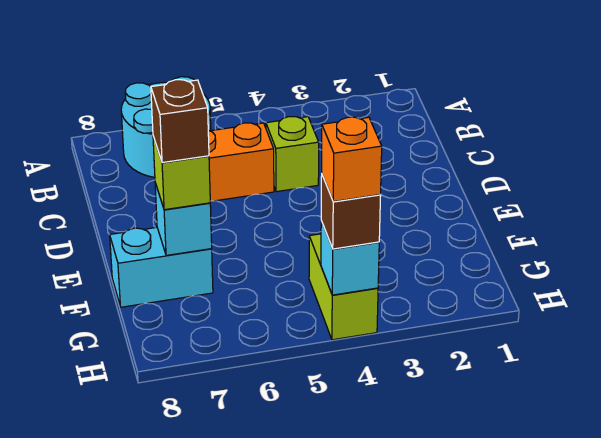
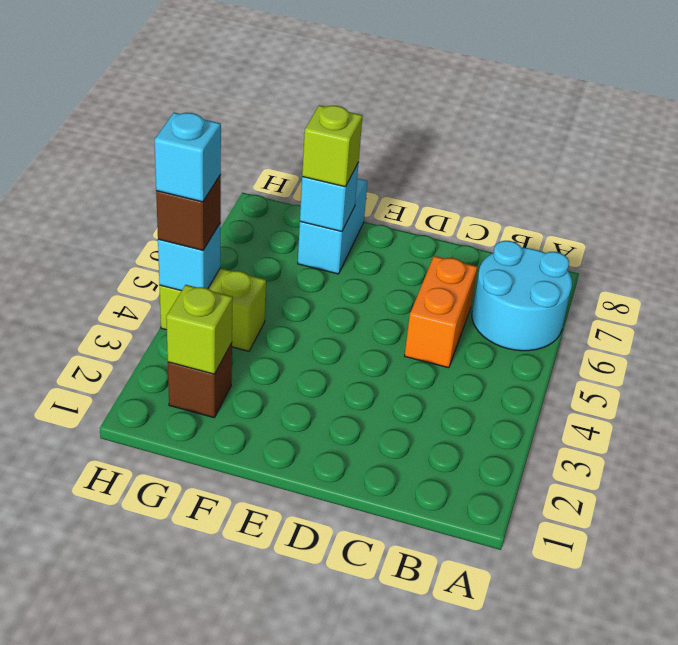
lime 1x1 brick [266,117,319,192] -> lime 1x1 brick moved to [166,285,233,374]
brown 1x1 brick [151,80,209,163] -> brown 1x1 brick moved to [168,343,232,418]
orange 1x1 brick [322,117,382,202] -> cyan 1x1 brick [155,113,221,202]

